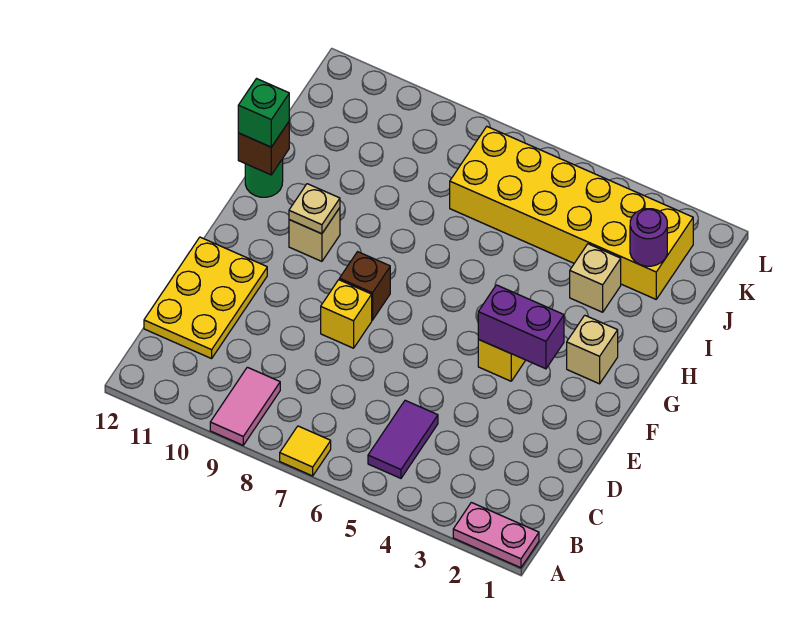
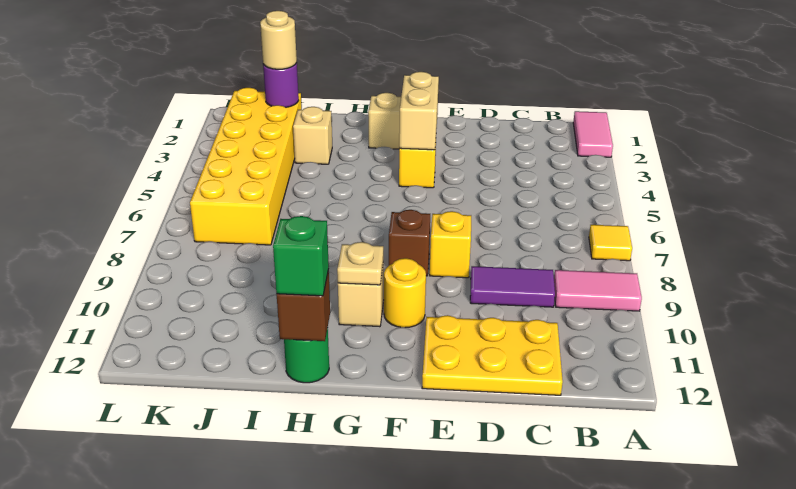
pink 1x2 plate [453,502,539,568] -> pink 1x2 tile [573,111,613,157]
purple 1x2 tile [368,400,438,478] -> purple 1x2 tile moved to [470,266,555,307]
purple 1x2 brick [478,285,564,369] -> tan 1x2 brick [399,72,439,150]
none -> yellow 1x1 round brick [384,258,426,328]
none -> tan 1x1 round brick [260,11,297,69]

